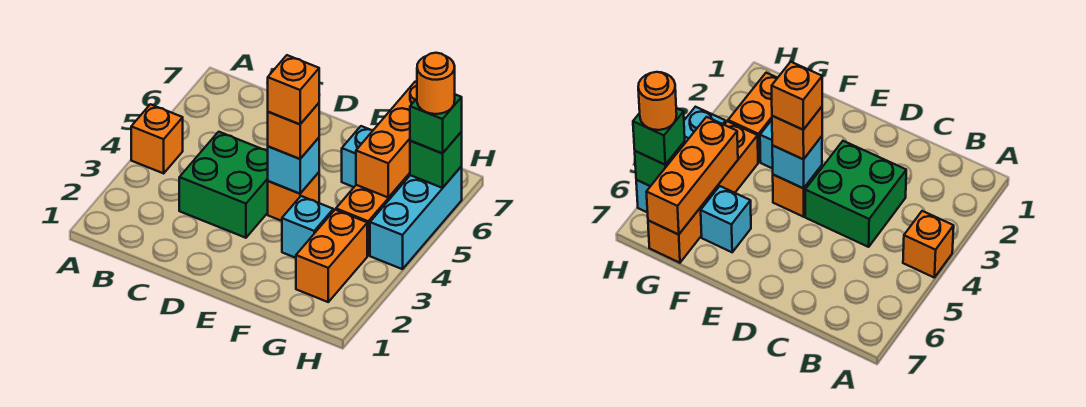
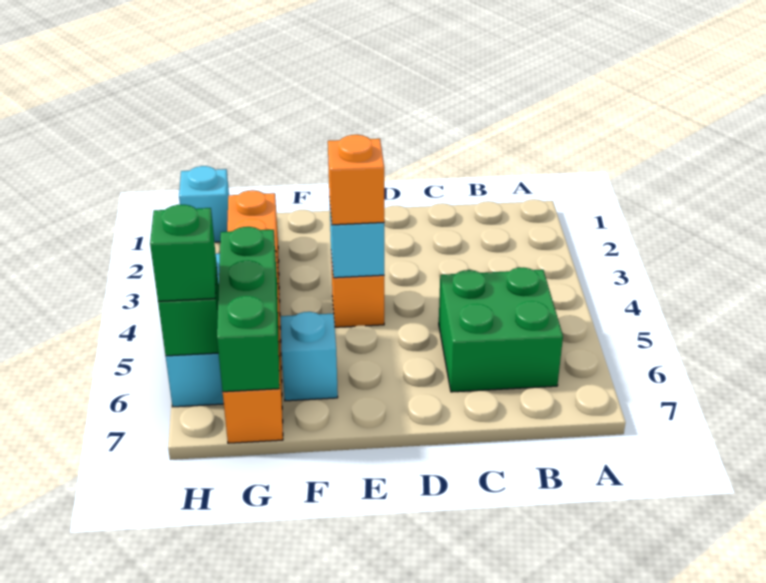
orange 1x1 brick [131,104,183,173] -> none
green 2x2 brick [179,132,268,238] -> green 2x2 brick moved to [439,268,563,392]
orange 1x1 brick [268,55,319,124] -> none
cyan 1x1 brick [282,196,333,258] -> cyan 1x1 brick moved to [179,166,229,242]
orange 1x3 brick [356,82,417,198] -> green 1x3 brick [217,227,280,392]
orange 1x1 round brick [417,53,455,114] -> none

